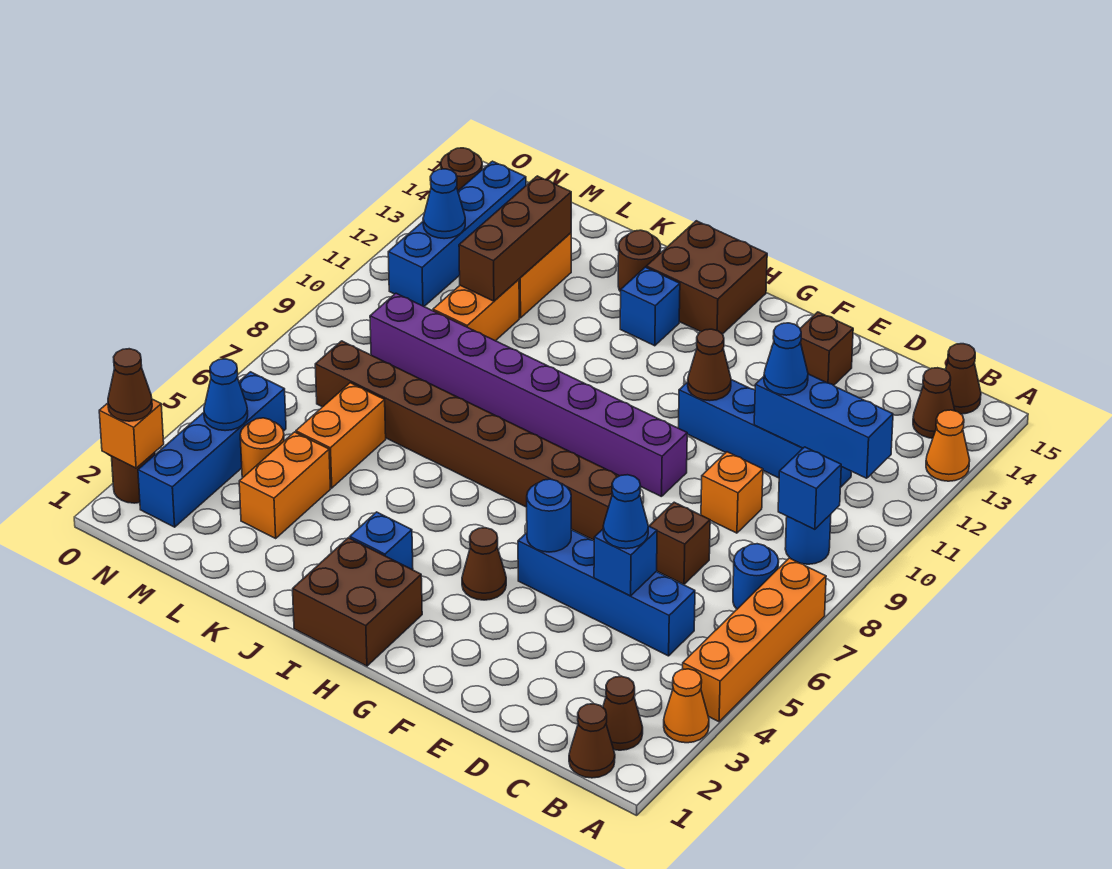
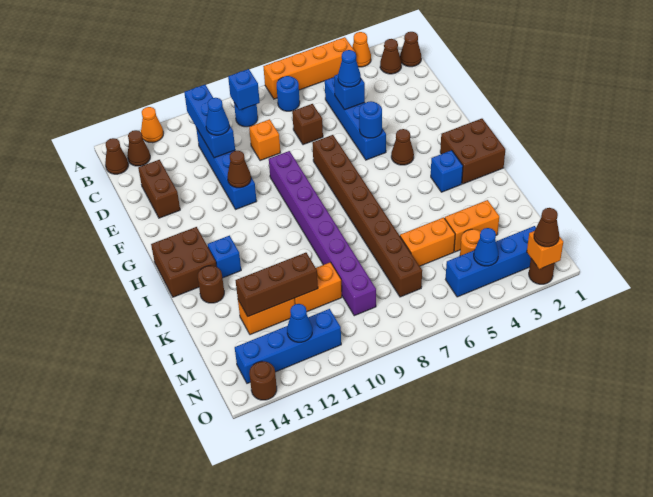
brown 1x1 brick [800,312,853,385] -> brown 1x2 brick [138,160,180,218]

